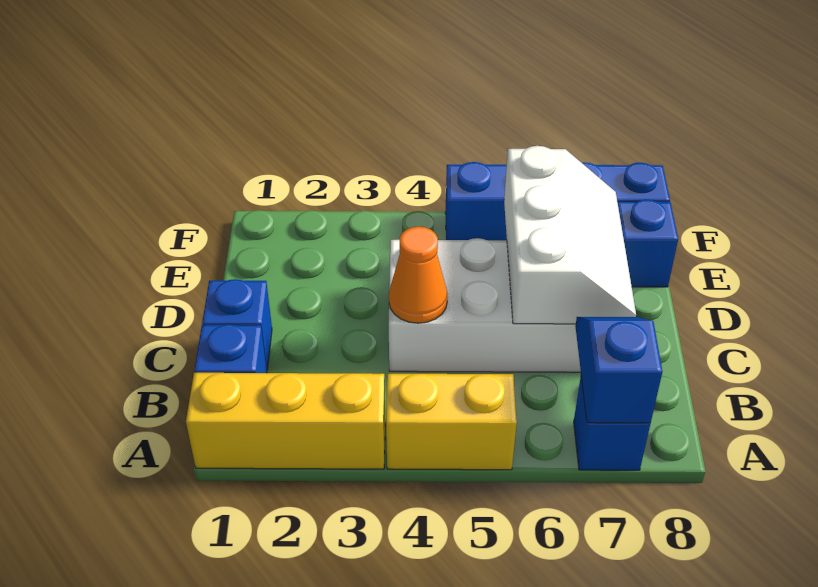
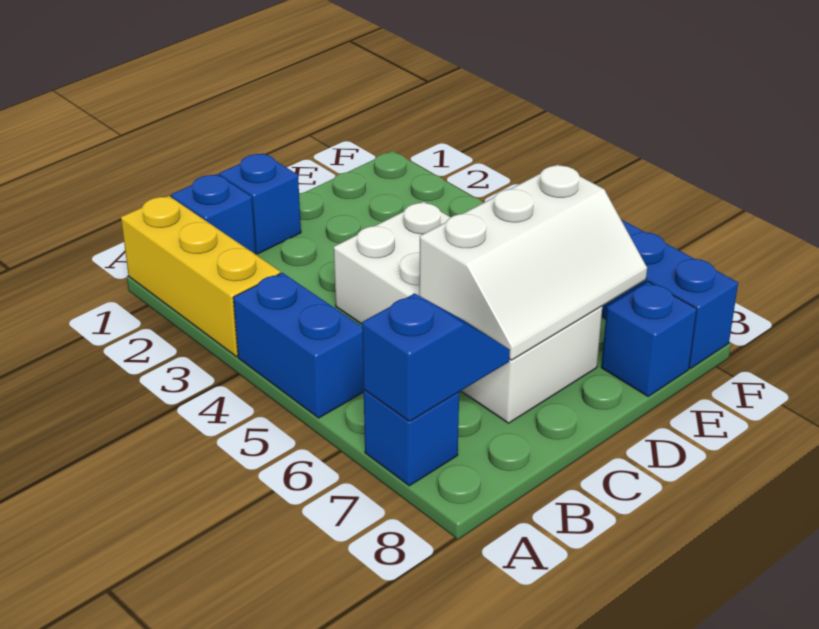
yellow 1x2 brick [386,374,517,470] -> blue 1x2 brick [233,273,364,418]
orange 1x1 cone [389,227,447,323] -> none

